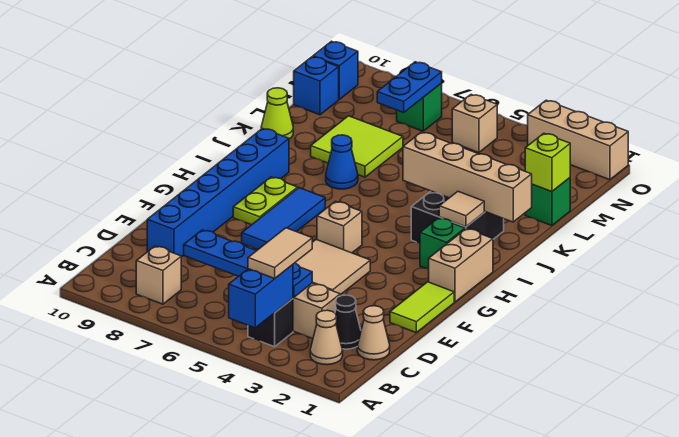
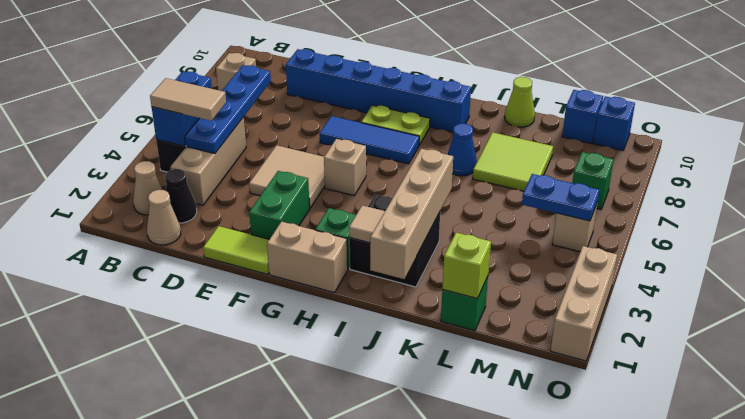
blue 1x2 brick [229,265,293,328] -> blue 1x2 brick turned to [152,71,212,146]
none -> green 1x2 brick [249,171,310,239]
blue 1x2 plate [377,62,442,112] -> blue 1x2 plate moved to [522,174,599,221]

